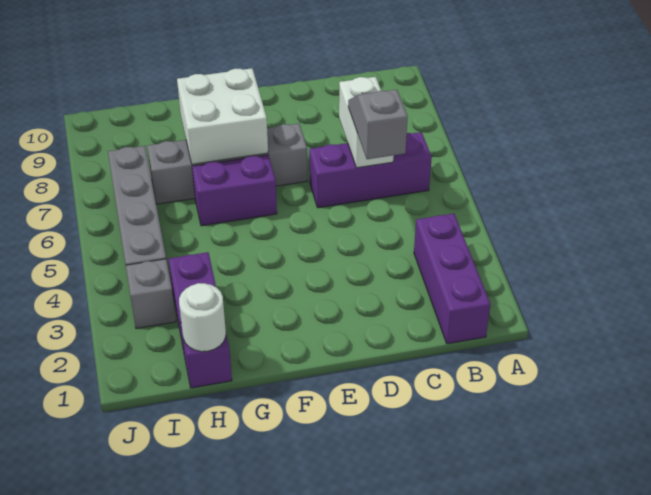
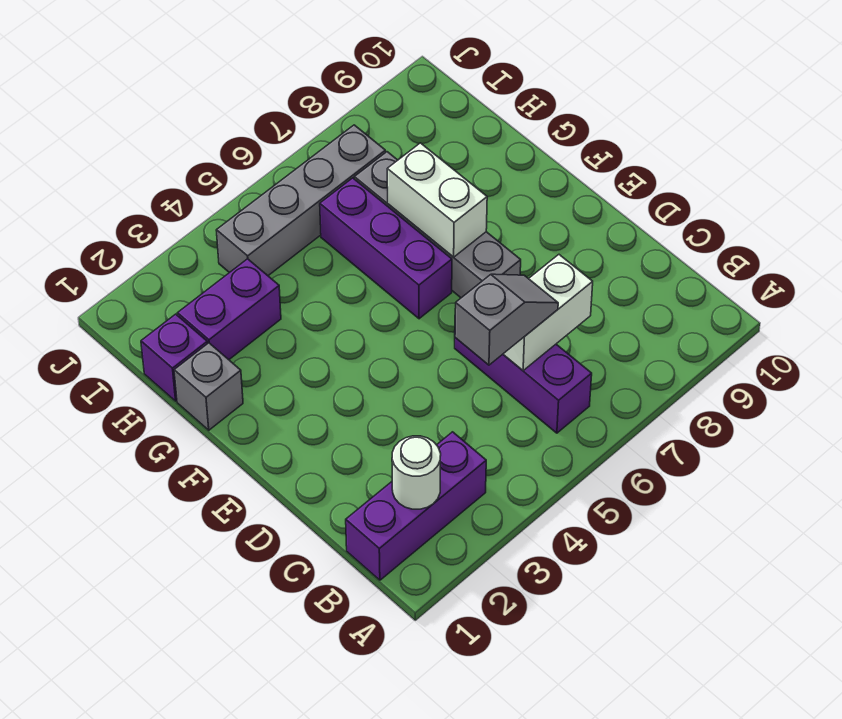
purple 1x2 brick [192,155,277,226] -> purple 1x3 brick [320,178,452,319]
white 2x2 brick [177,68,268,164] -> white 1x2 brick [387,143,487,257]
white 1x1 round brick [179,283,226,352] -> white 1x1 round brick moved to [392,436,441,509]
grey 1x1 brick [126,259,176,329] -> grey 1x1 brick moved to [174,343,243,430]

